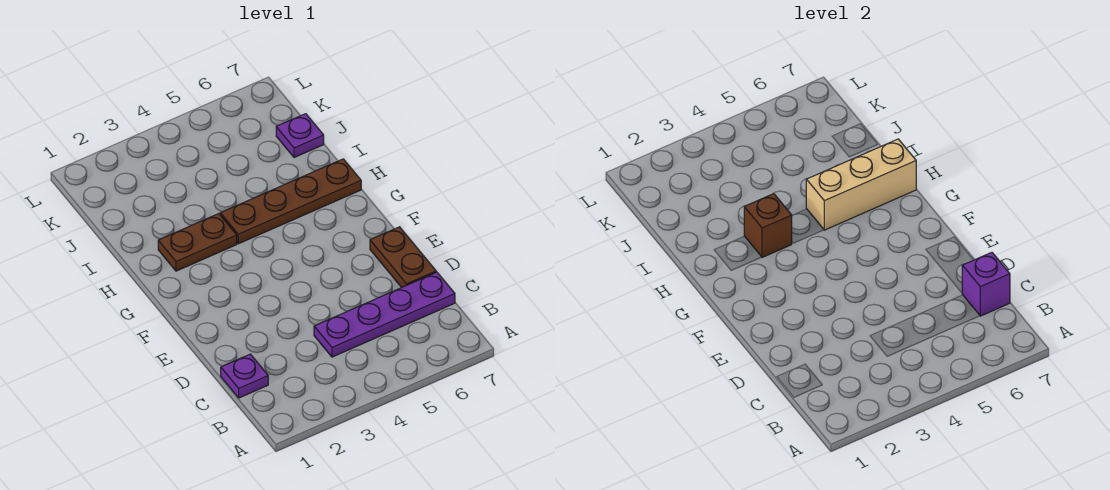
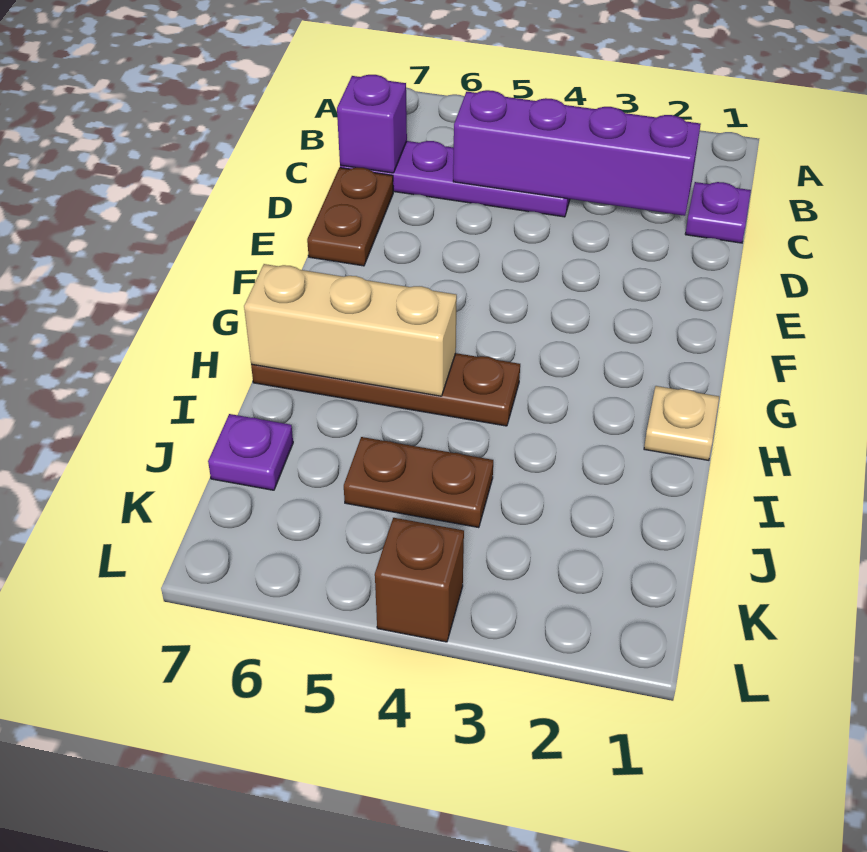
none -> purple 1x4 brick [453,90,701,216]
none -> tan 1x1 plate [644,386,719,460]
brown 1x2 plate [158,214,237,271] -> brown 1x2 plate moved to [344,437,493,528]
brown 1x1 brick [744,194,792,257] -> brown 1x1 brick moved to [375,518,464,642]

